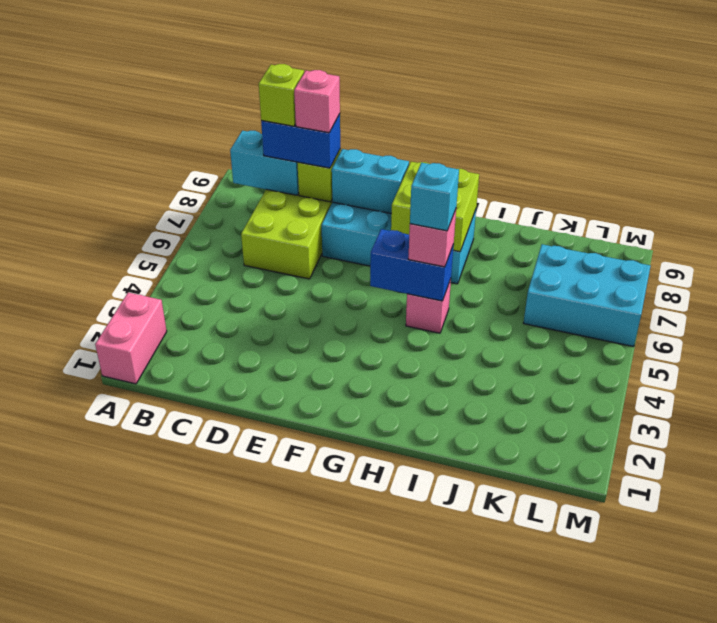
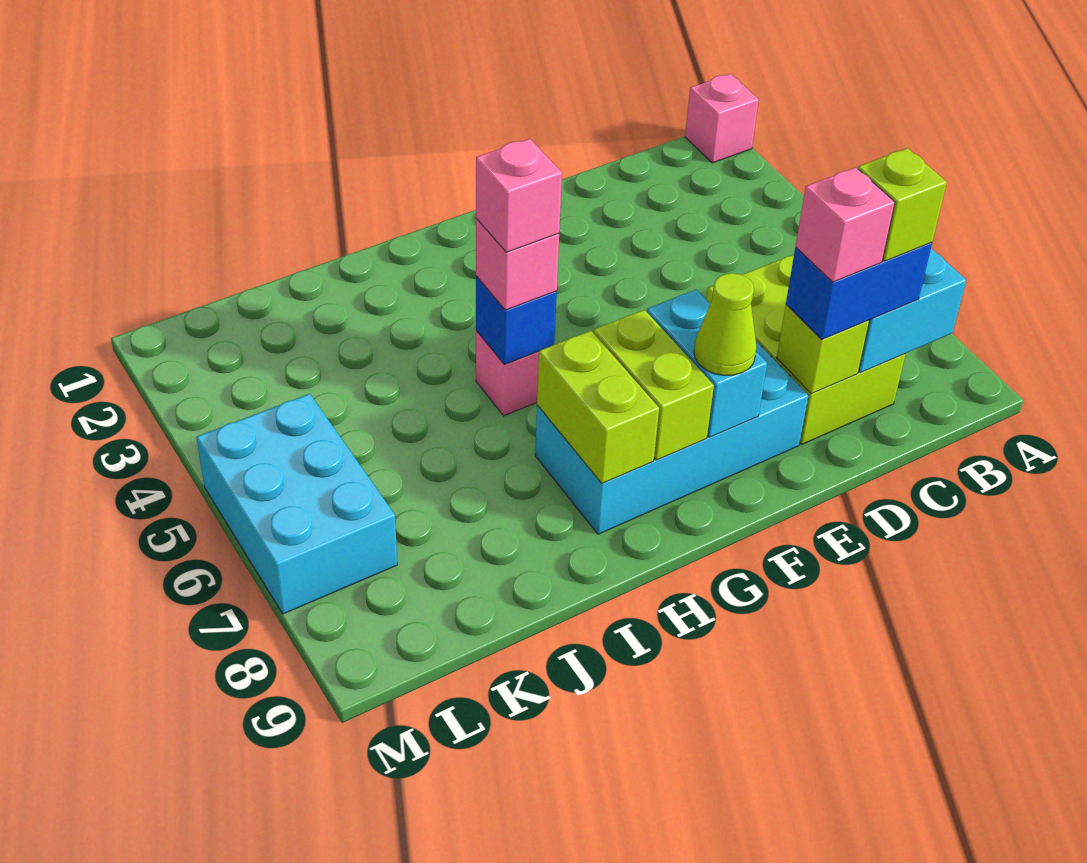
pink 1x2 brick [95,293,167,384] -> pink 1x1 brick [685,74,759,163]
cyan 1x2 brick [332,149,409,214] -> cyan 1x2 brick turned to [647,289,767,437]
none -> lime 1x1 cone [694,273,757,375]
blue 1x2 brick [370,229,454,301] -> blue 1x1 brick [476,276,557,365]
cyan 1x1 brick [410,163,459,231] -> pink 1x1 brick [476,139,562,252]
cyan 2x3 brick [524,244,651,347] -> cyan 2x3 brick turned to [196,394,397,614]

